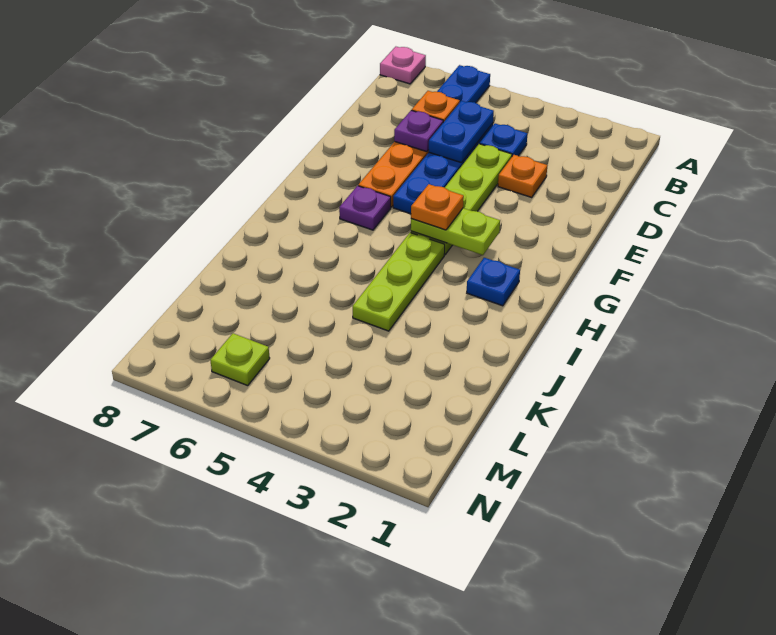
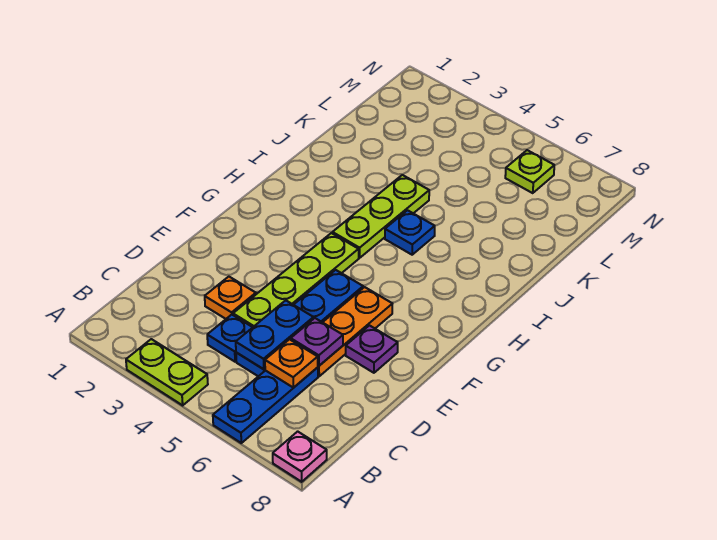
lime 1x2 plate [411,208,500,255] -> lime 1x2 plate moved to [126,339,208,405]
orange 1x1 plate [411,184,464,230] -> none
purple 1x1 plate [339,186,391,230] -> purple 1x1 plate moved to [346,325,398,373]
blue 1x1 plate [467,258,520,306] -> blue 1x1 plate moved to [385,210,435,255]

